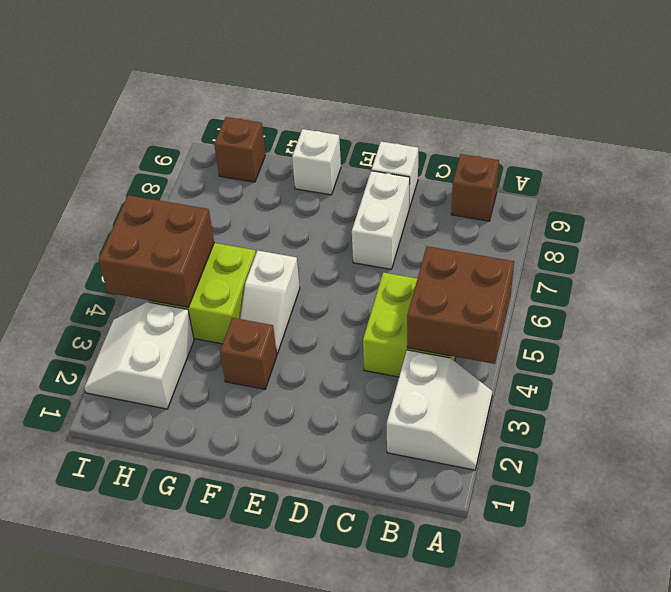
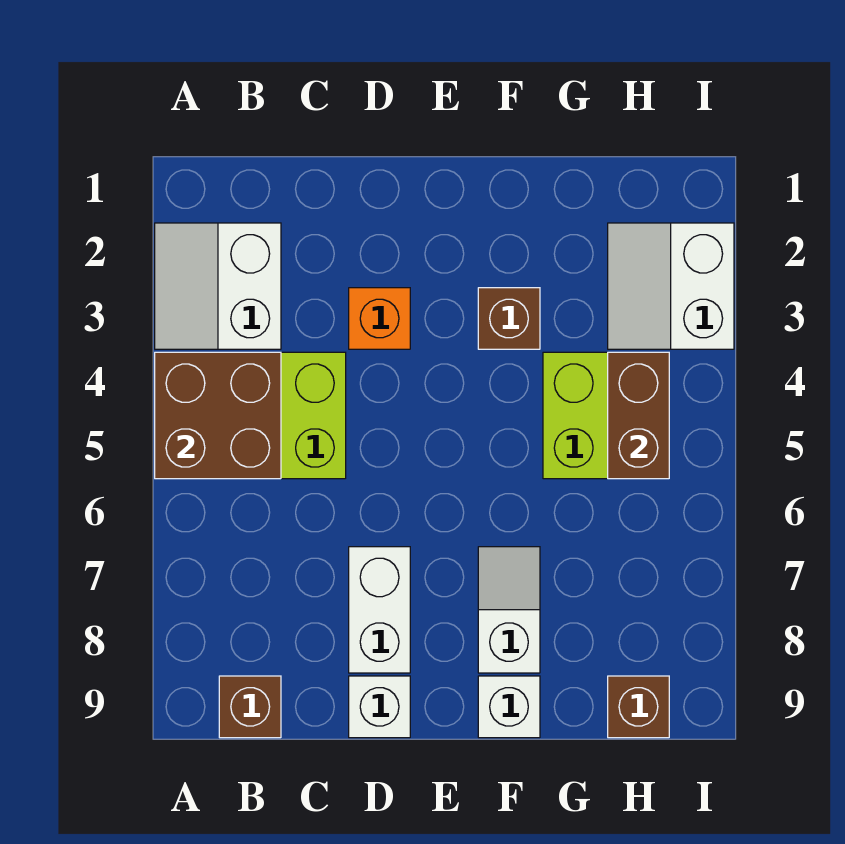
none -> orange 1x1 brick [349,288,410,349]
white 1x2 slope [240,250,300,354] -> white 1x2 slope moved to [478,547,540,673]
white 2x2 slope [84,302,194,409] -> white 2x2 slope turned to [608,223,734,349]
brown 2x2 brick [99,195,214,307] -> brown 1x2 brick [608,352,669,479]

